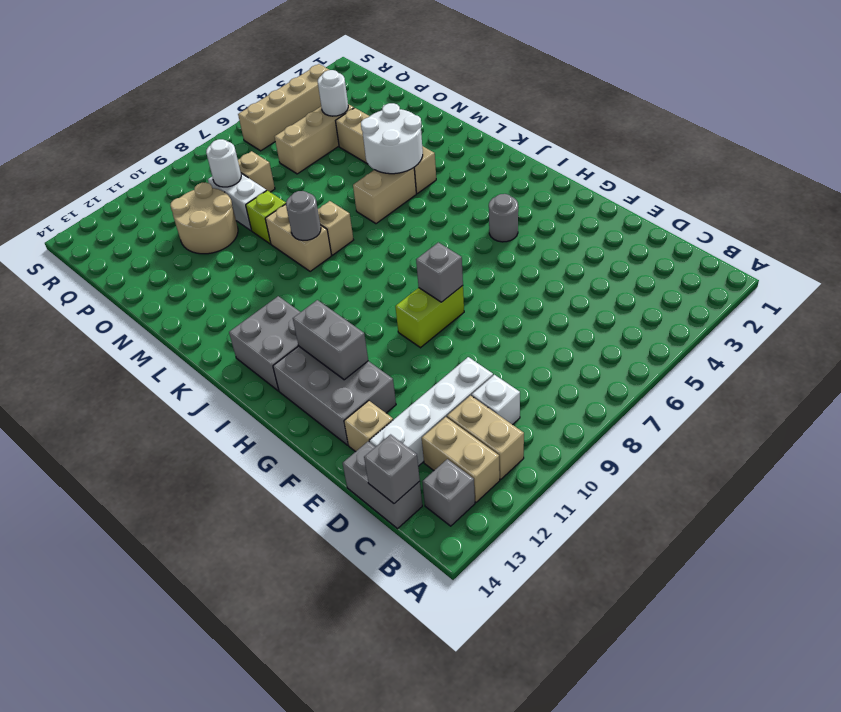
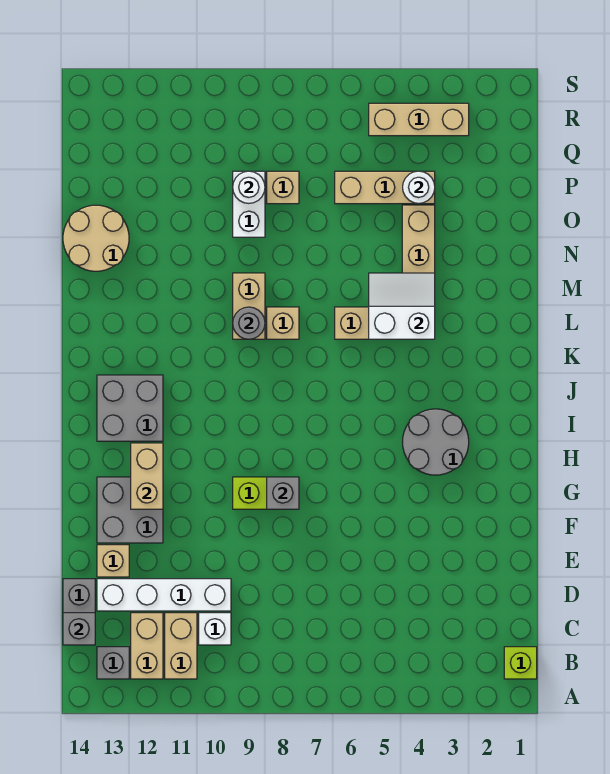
grey 2x3 brick [273,346,396,445] -> grey 2x2 brick [97,477,163,543]
grey 1x2 brick [293,300,368,380] -> tan 1x2 brick [131,443,163,509]
grey 1x1 round brick [489,194,518,242] -> grey 2x2 round brick [403,409,469,475]
white 2x2 round brick [361,103,423,174] -> white 2x2 slope [369,273,435,339]
lime 1x1 brick [246,190,286,244] -> lime 1x1 brick moved to [504,647,537,679]
tan 2x2 round brick [170,182,238,254] -> tan 2x2 round brick moved to [63,205,129,271]
tan 1x4 brick [238,64,329,151] -> tan 1x3 brick [369,103,469,136]

